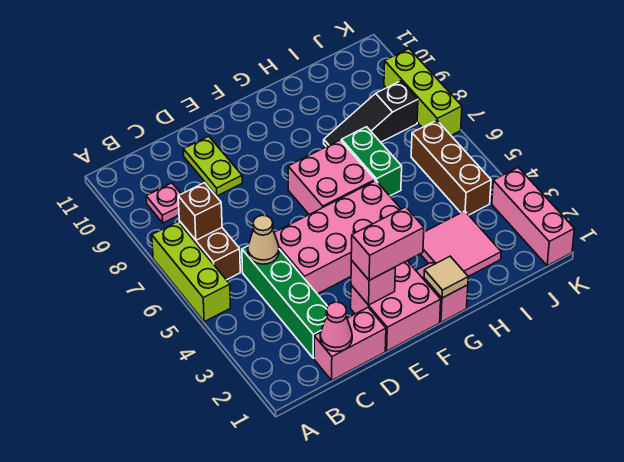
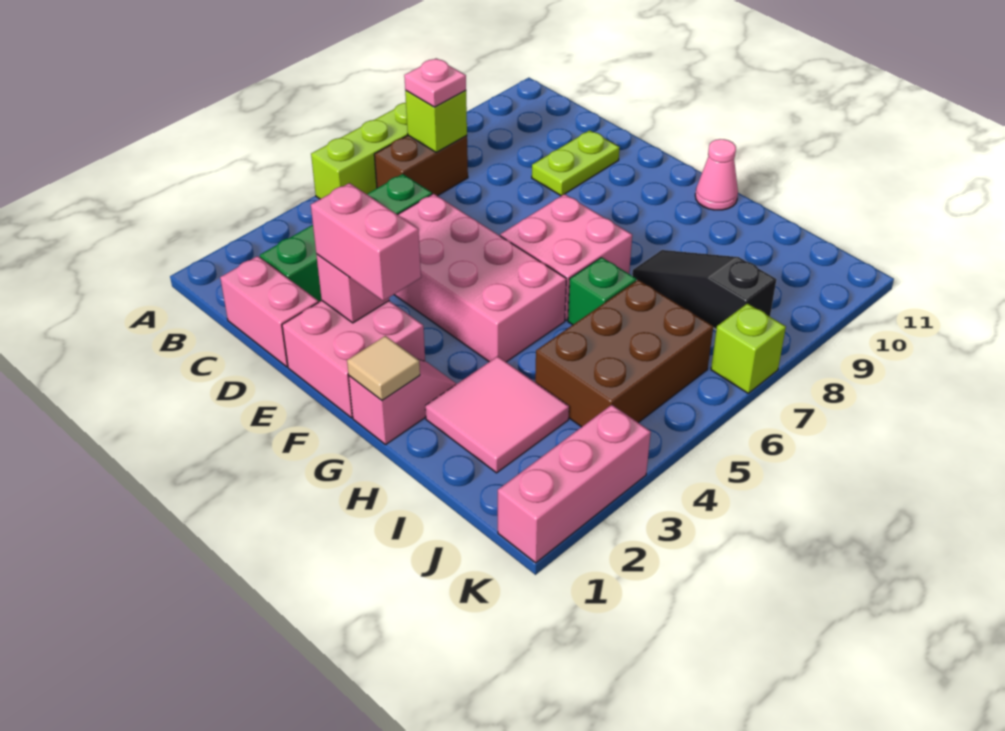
brown 1x1 brick [178,183,222,240] -> lime 1x1 brick [405,90,467,152]
pink 1x1 plate [146,183,181,223] -> pink 1x1 plate moved to [404,58,466,107]
pink 1x1 cone [320,302,352,352] -> pink 1x1 cone moved to [695,139,738,210]
tan 1x1 cone [248,215,279,264] -> none
green 1x2 brick [341,127,402,196] -> green 1x1 brick [568,257,636,325]
brown 1x3 brick [411,120,491,215] -> brown 2x3 brick [535,280,713,427]
lime 1x3 brick [384,49,462,135] -> lime 1x1 brick [711,304,786,393]

